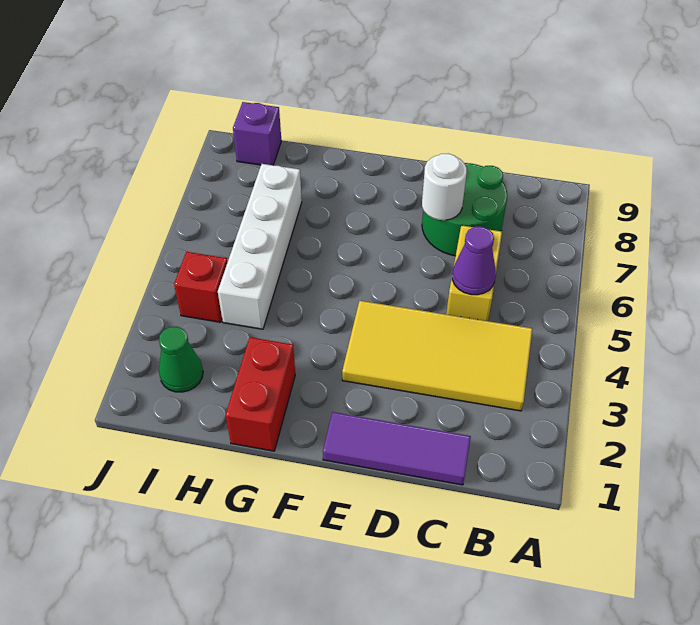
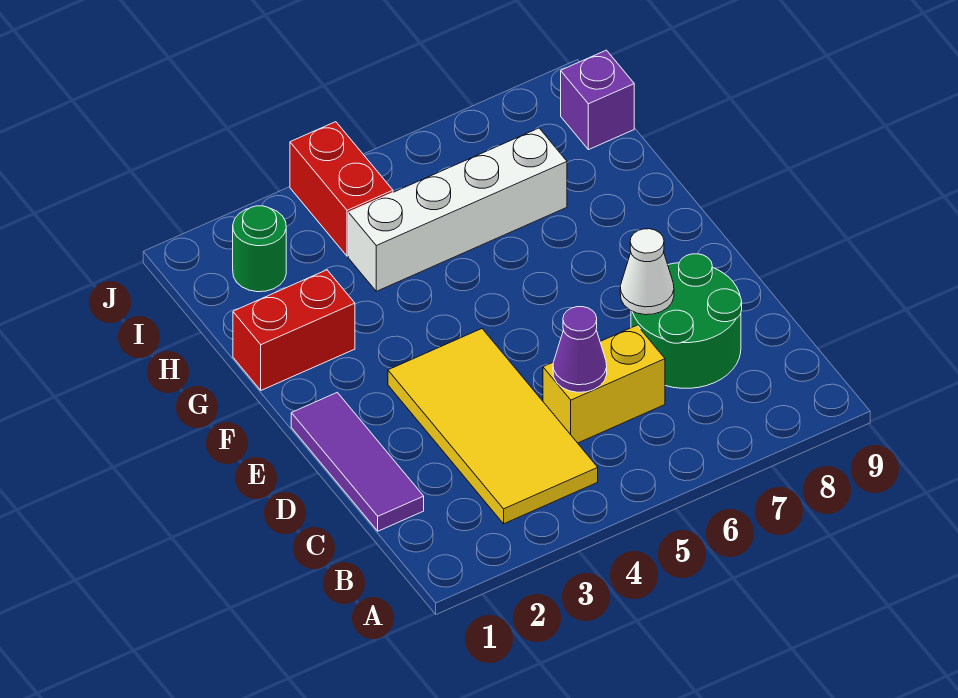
white 1x1 round brick [422,154,467,220] -> white 1x1 cone [620,229,674,315]
green 1x1 cone [159,327,203,392] -> green 1x1 round brick [233,206,286,292]
red 1x1 brick [174,252,228,322] -> red 1x2 brick [290,122,393,256]

